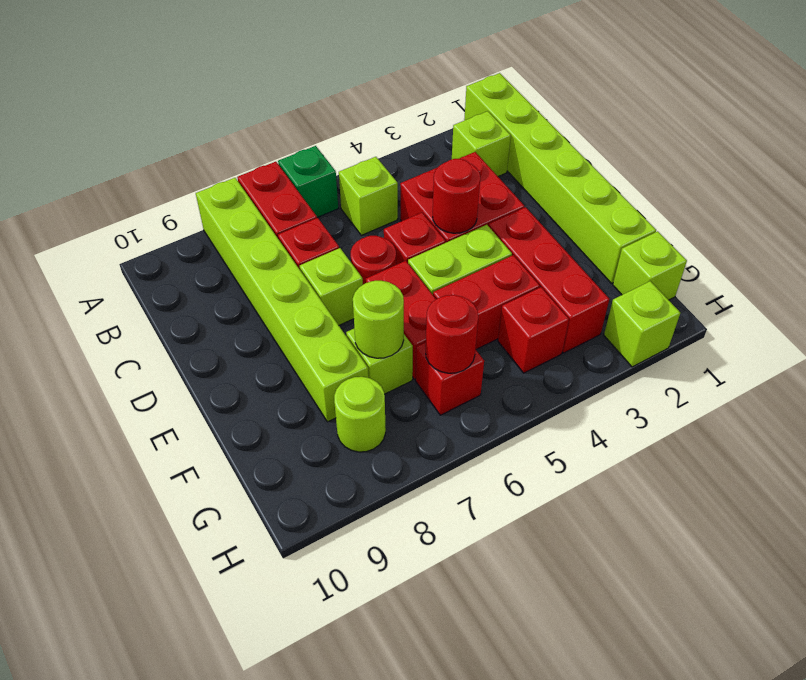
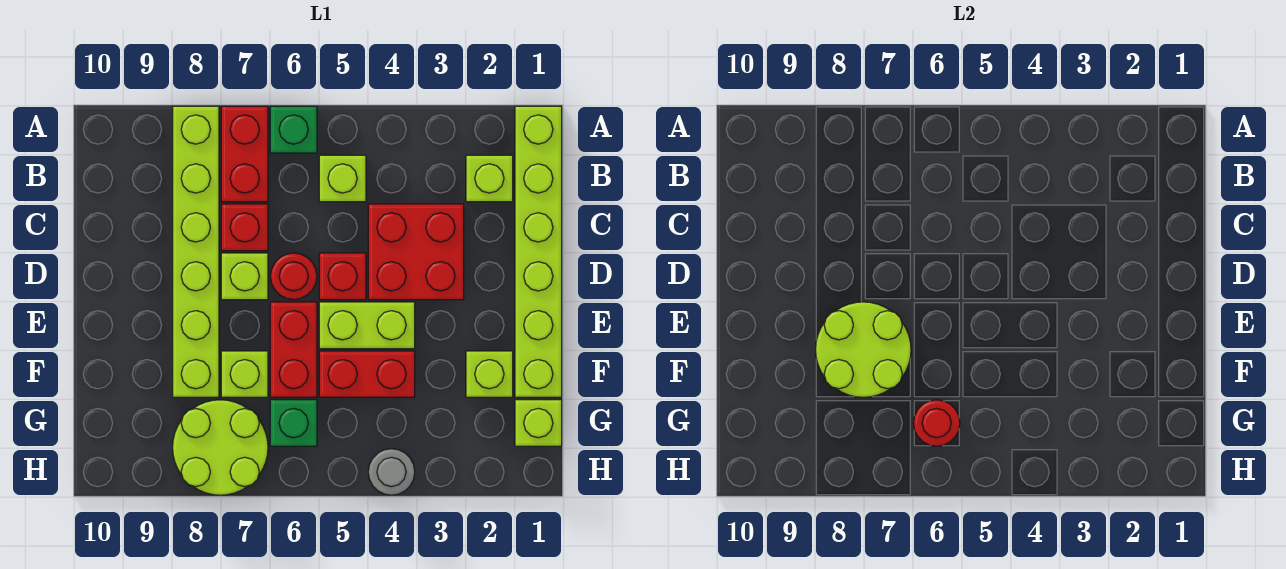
red 1x1 round brick [433,159,480,233] -> none
red 1x3 brick [489,207,609,353] -> none
lime 1x1 round brick [353,281,404,358] -> lime 2x2 round brick [816,302,911,397]
red 1x1 brick [498,287,569,373] -> none
red 1x1 brick [416,342,484,415] -> green 1x1 brick [270,400,317,446]
lime 1x1 round brick [334,377,386,452] -> lime 2x2 round brick [173,400,268,495]
lime 1x1 brick [604,281,680,367] -> lime 1x1 brick moved to [466,351,513,397]
none -> grey 1x1 round brick [368,449,415,495]

